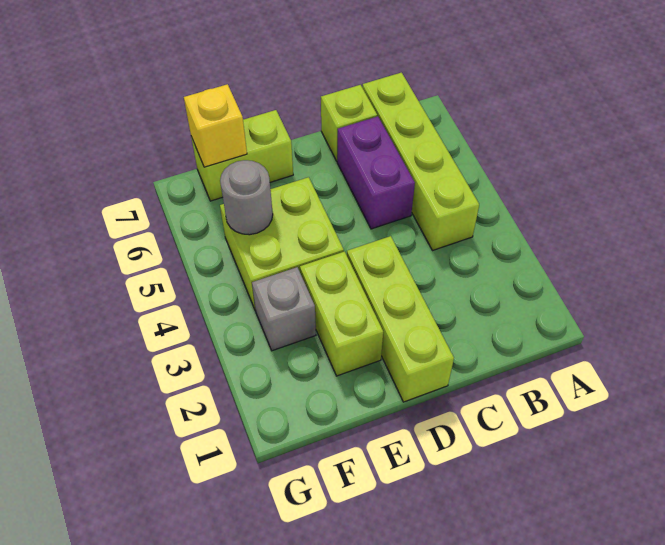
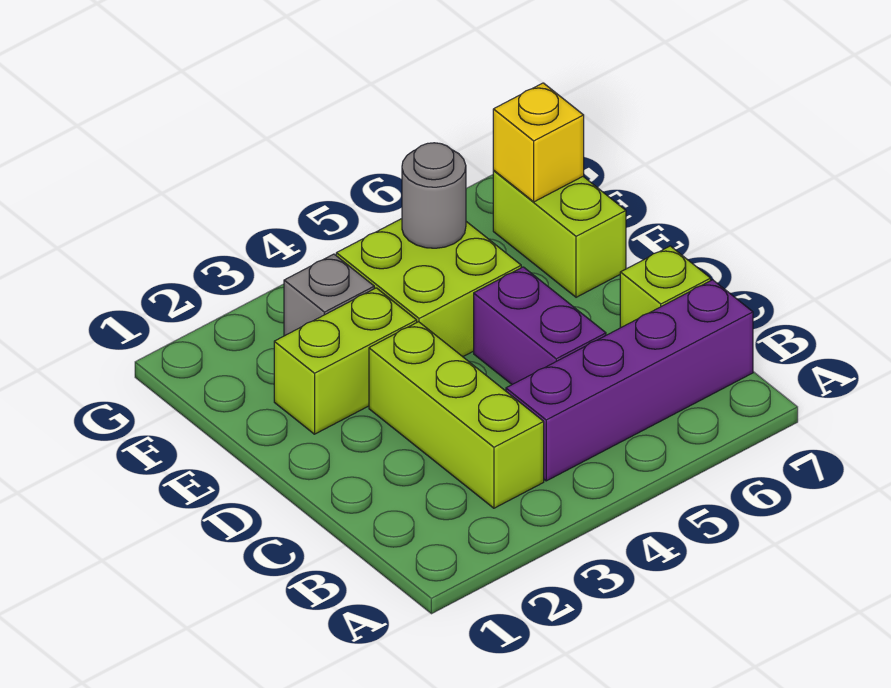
lime 1x4 brick [362,73,479,251] -> purple 1x4 brick [506,280,753,481]
purple 1x2 brick [337,116,415,229] -> purple 1x2 brick turned to [474,267,606,384]
lime 1x3 brick [347,236,454,402] -> lime 1x3 brick turned to [369,322,544,508]

